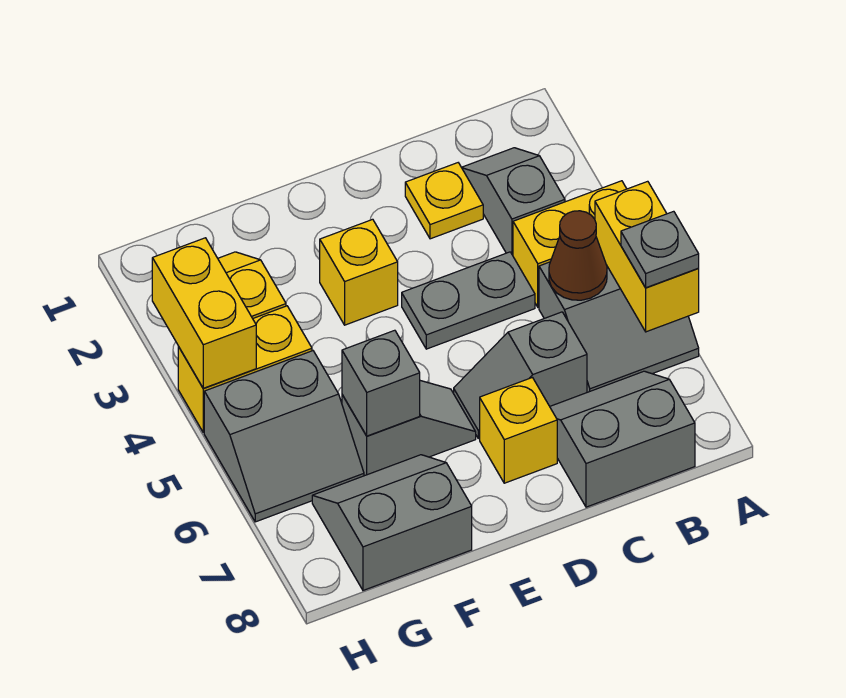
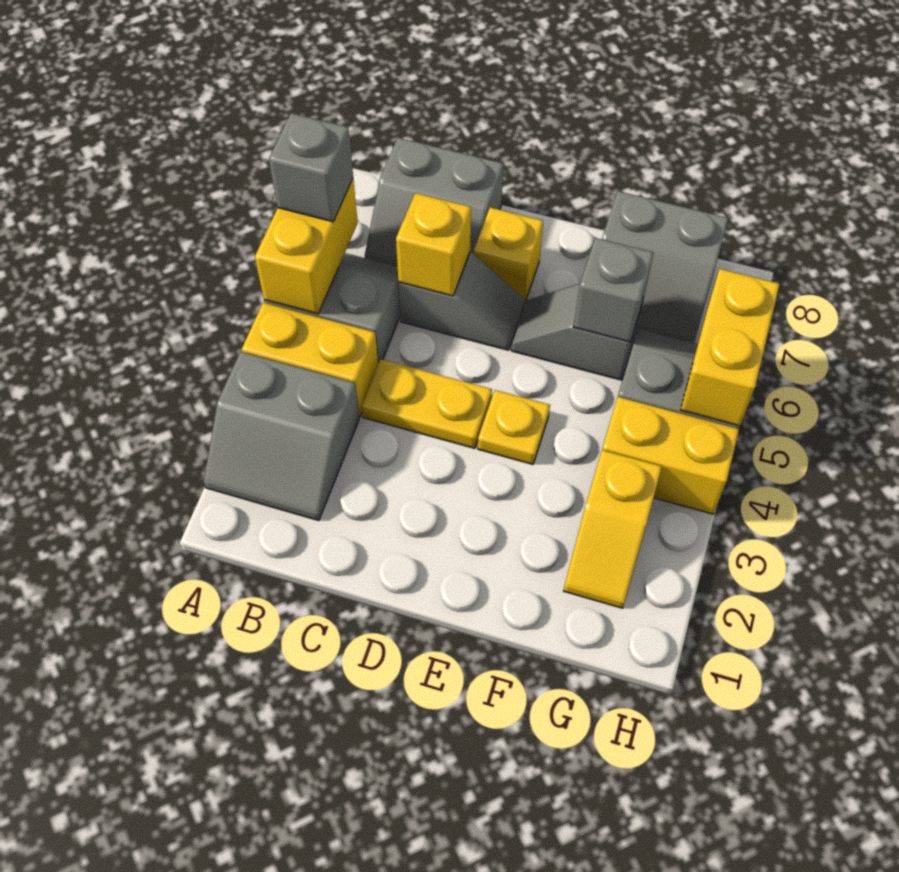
grey 1x1 plate [621,211,699,288] -> grey 1x1 brick [269,113,353,222]
grey 1x2 slope [462,148,565,255] -> grey 2x2 slope [204,352,359,521]
brown 1x1 cone [549,211,607,300] -> none
yellow 1x1 plate [405,163,483,239] -> yellow 1x1 plate moved to [478,390,550,464]
grey 1x2 plate [402,252,535,349] -> yellow 1x2 plate [362,359,492,448]
yellow 1x1 brick [320,219,398,325] -> yellow 1x1 brick moved to [396,193,471,296]
yellow 1x2 brick [152,238,256,388] -> yellow 1x2 brick moved to [680,269,780,426]

